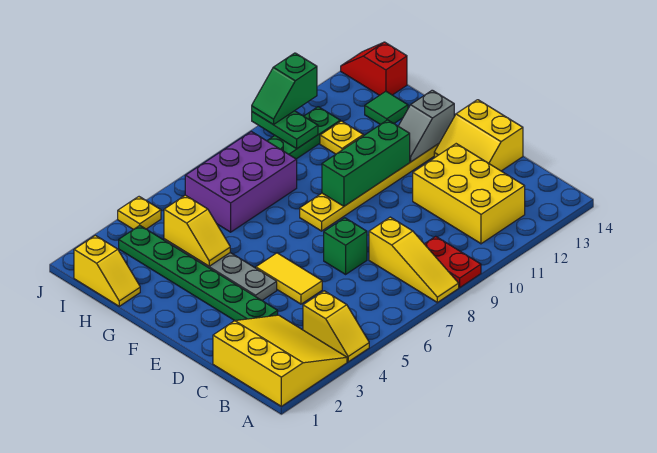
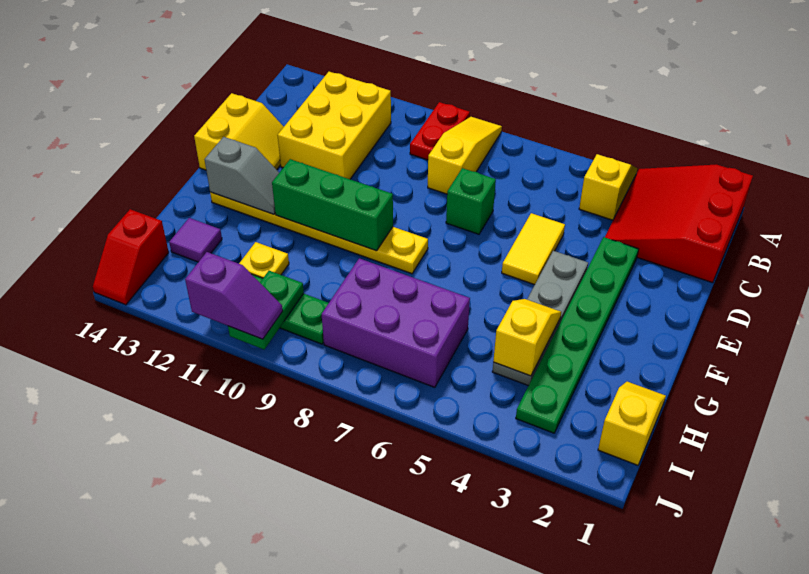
yellow 3x3 slope [213,315,347,406] -> red 3x3 slope [605,165,753,283]
green 1x1 tile [365,91,408,125] -> purple 1x1 tile [169,218,222,262]
yellow 1x1 plate [118,197,161,230] -> none
green 1x2 slope [252,53,317,125] -> purple 1x2 slope [185,252,283,339]

